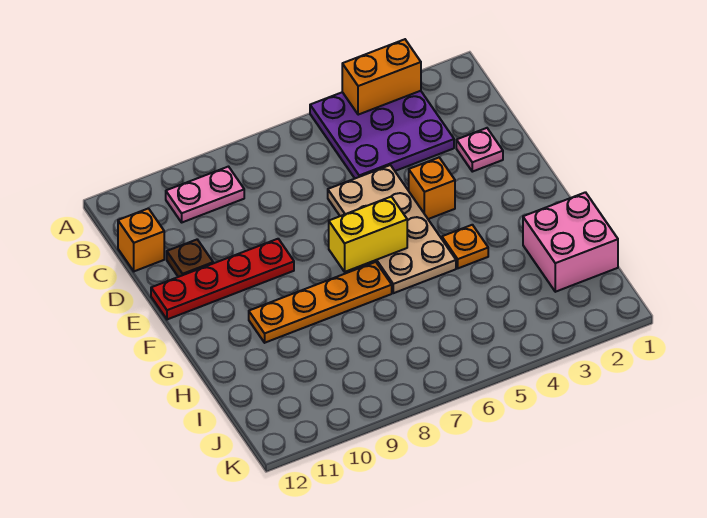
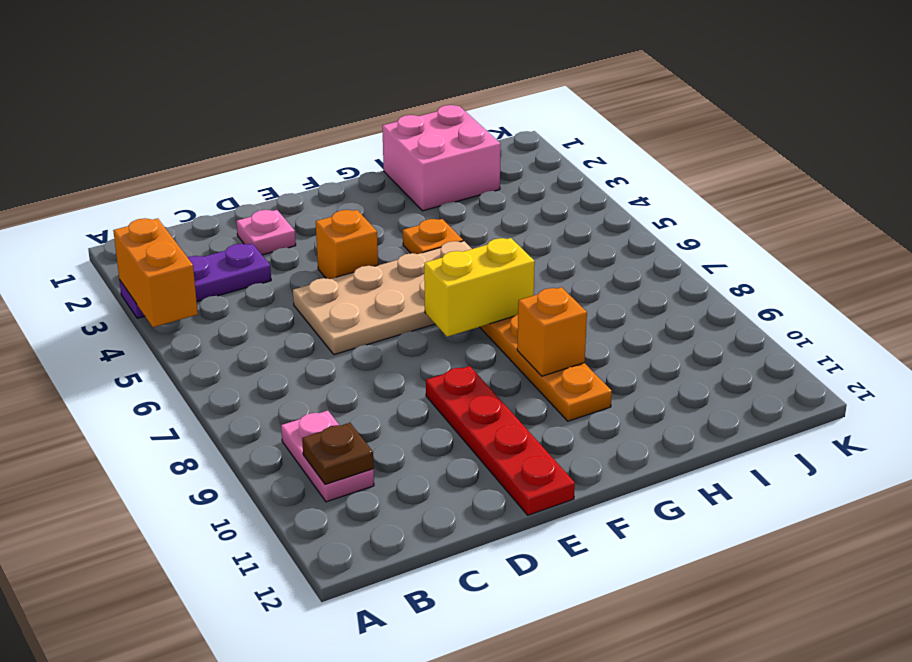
purple 3x3 plate [310,91,454,178] -> purple 1x3 plate [119,244,271,318]
orange 1x1 brick [118,208,164,271] -> orange 1x1 brick moved to [517,287,587,376]
brown 1x1 plate [167,240,213,277] -> brown 1x1 plate moved to [302,423,374,485]
yellow 1x2 brick [329,197,407,272] -> yellow 1x2 brick turned to [424,238,535,337]

